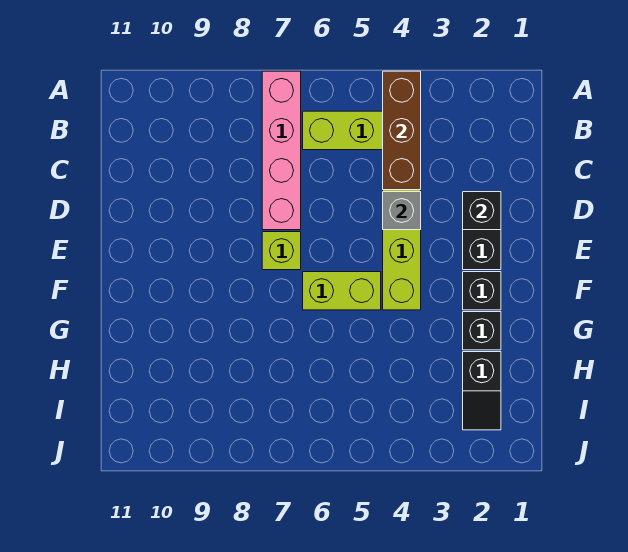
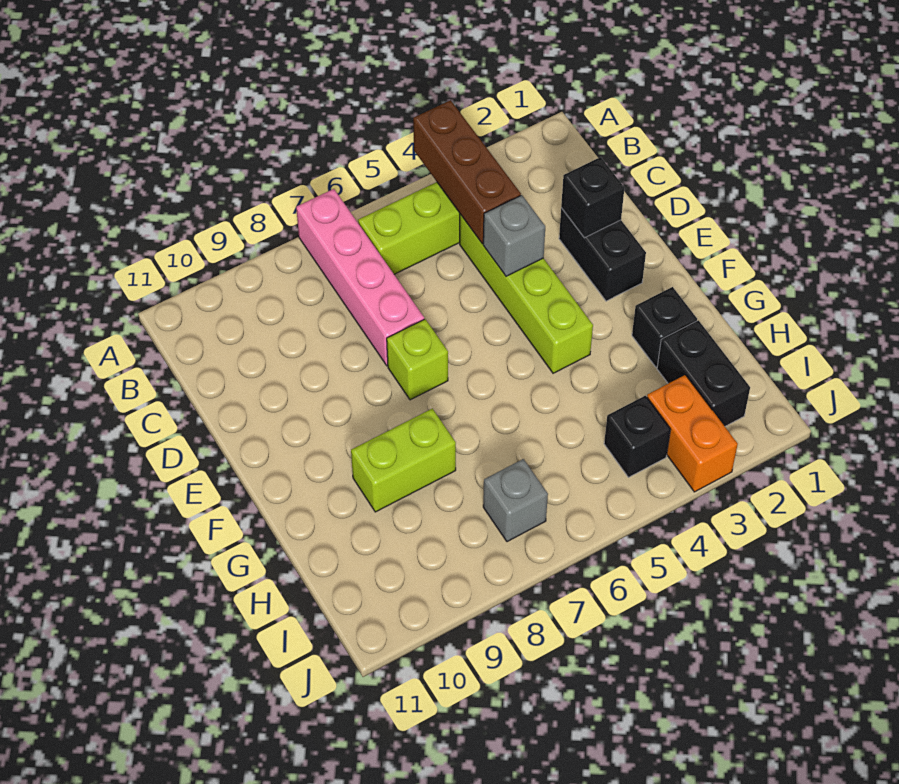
black 1x1 brick [463,272,501,310] -> black 1x1 brick moved to [604,396,671,477]
lime 1x2 brick [303,272,381,310] -> lime 1x2 brick moved to [351,409,456,512]
black 1x2 slope [463,352,501,430] -> black 1x2 brick [657,320,750,426]
none -> orange 1x2 brick [647,375,738,492]
none -> grey 1x1 brick [483,459,548,542]

